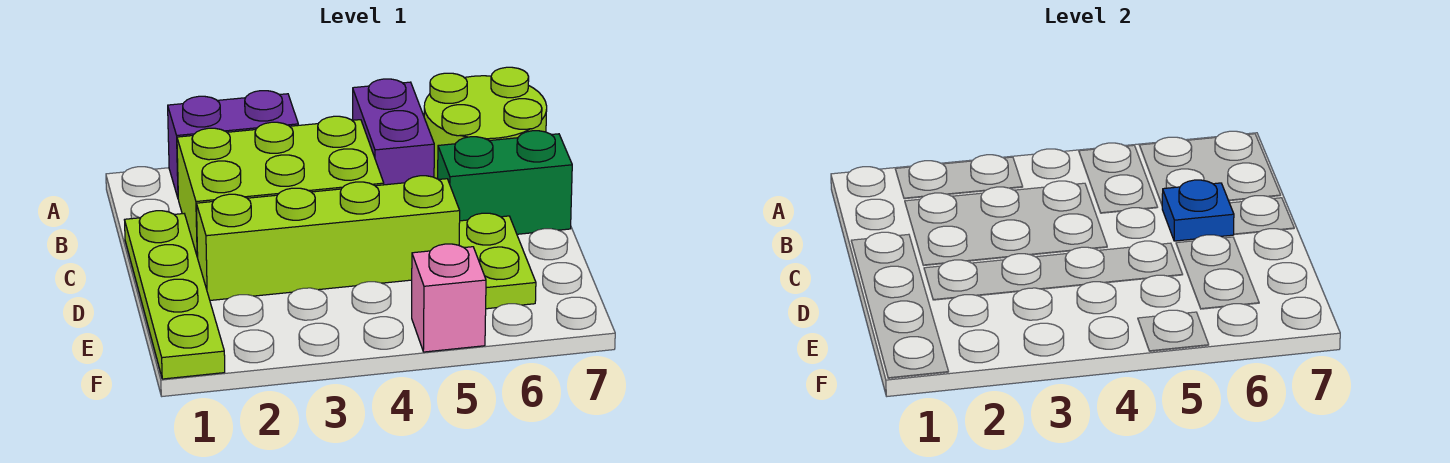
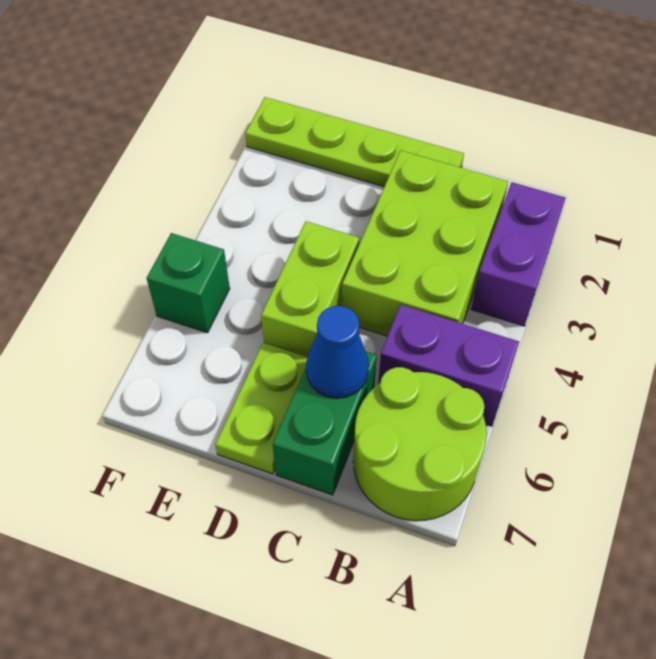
blue 1x1 plate [1162,180,1234,241] -> blue 1x1 cone [306,306,369,398]
lime 1x4 brick [196,176,460,300] -> lime 1x2 brick [261,222,359,357]
lime 1x2 plate [459,213,536,309] -> lime 1x2 plate turned to [215,343,308,474]
pink 1x1 brick [412,244,486,352] -> green 1x1 brick [147,233,230,333]

